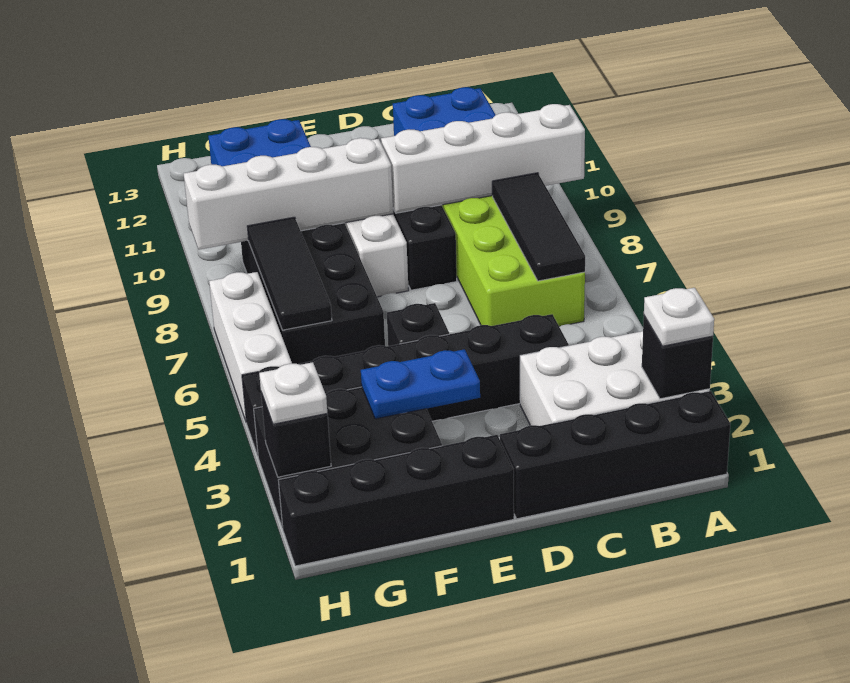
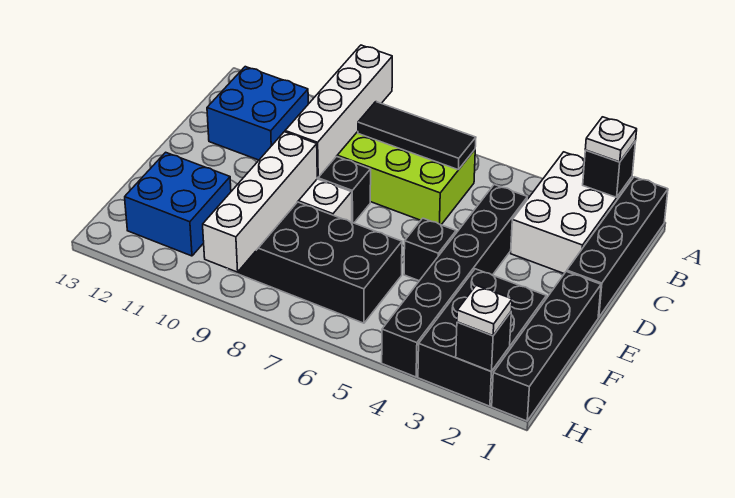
blue 1x2 plate [361,349,480,419] -> none
black 1x3 tile [247,217,332,330] -> none
white 1x3 brick [209,272,292,423] -> none

